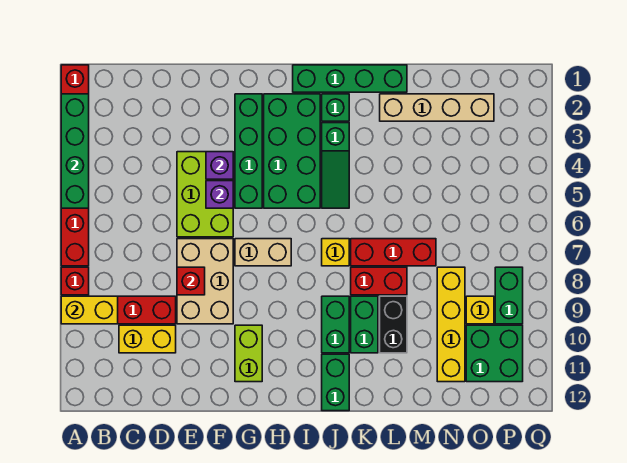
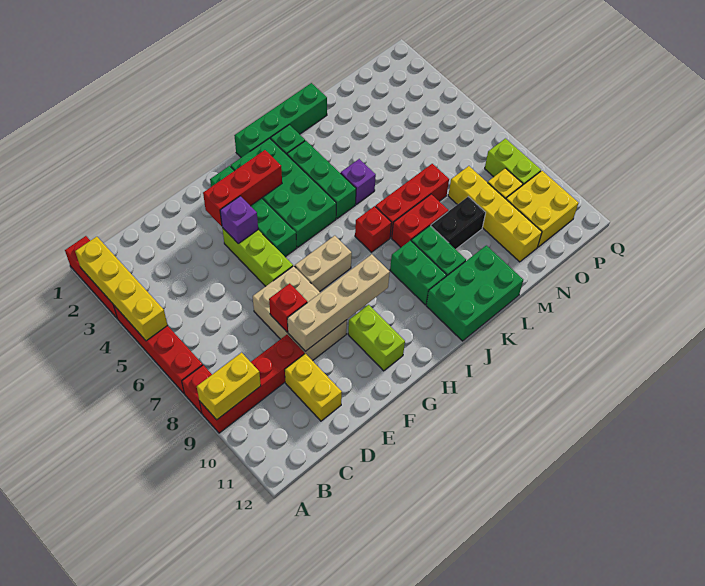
green 1x4 brick [61,94,89,208] -> yellow 1x4 brick [75,237,167,341]
yellow 1x2 brick [119,325,176,353] -> yellow 1x2 brick turned to [285,353,342,421]
lime 2x3 brick [177,152,233,237] -> lime 1x3 brick [222,228,293,286]
none -> red 1x3 brick [203,150,282,226]
purple 1x1 brick [206,181,233,208] -> purple 1x1 brick moved to [341,159,376,204]
green 1x3 slope [322,123,349,208] -> green 1x3 brick [287,141,356,219]
yellow 1x1 brick [322,239,349,266] -> red 1x1 brick [355,206,392,252]
green 1x2 brick [322,354,349,411] -> green 2x3 brick [426,245,523,341]
tan 1x4 brick [380,94,494,121] -> tan 1x4 brick moved to [287,254,390,351]
black 1x2 brick [380,296,407,353] -> black 1x2 brick turned to [431,197,486,249]
green 2x2 brick [466,325,523,382] -> yellow 2x2 brick [506,171,578,247]
green 1x2 brick [495,267,523,324] -> lime 1x2 brick [485,139,541,185]

